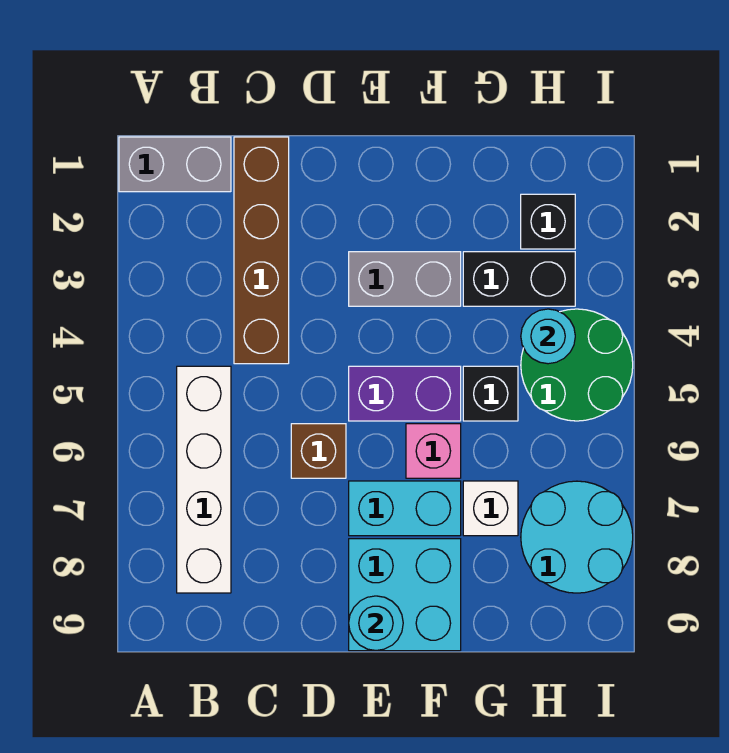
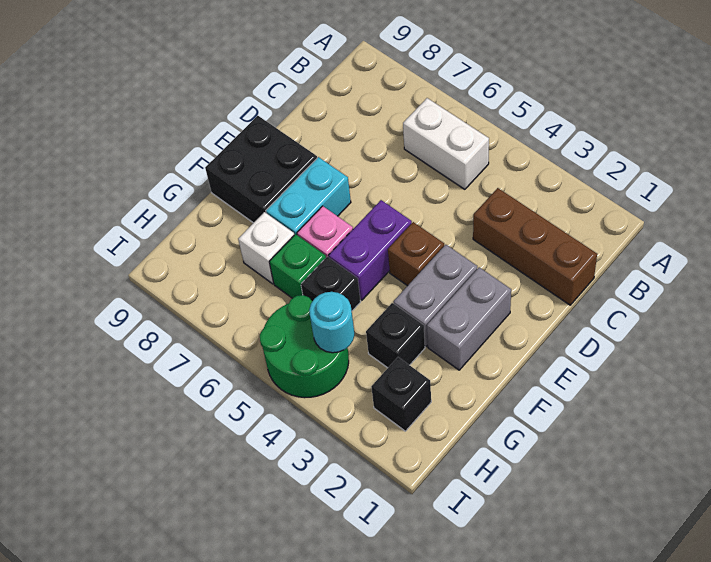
grey 1x2 brick [119,137,231,192] -> grey 1x2 brick moved to [427,267,511,370]
white 1x4 brick [177,366,231,593] -> white 1x2 brick [403,98,489,189]
brown 1x4 brick [234,137,289,364] -> brown 1x3 brick [473,188,597,305]
brown 1x1 brick [291,424,346,478] -> brown 1x1 brick moved to [388,222,444,286]
cyan 2x2 brick [349,539,461,651] -> black 2x2 brick [205,116,317,223]
cyan 1x1 round brick [349,596,403,651] -> none
black 1x2 brick [463,252,575,306] -> black 1x1 brick [366,303,425,368]
none -> green 1x1 brick [269,234,326,298]
cyan 2x2 round brick [521,481,633,593] -> none

